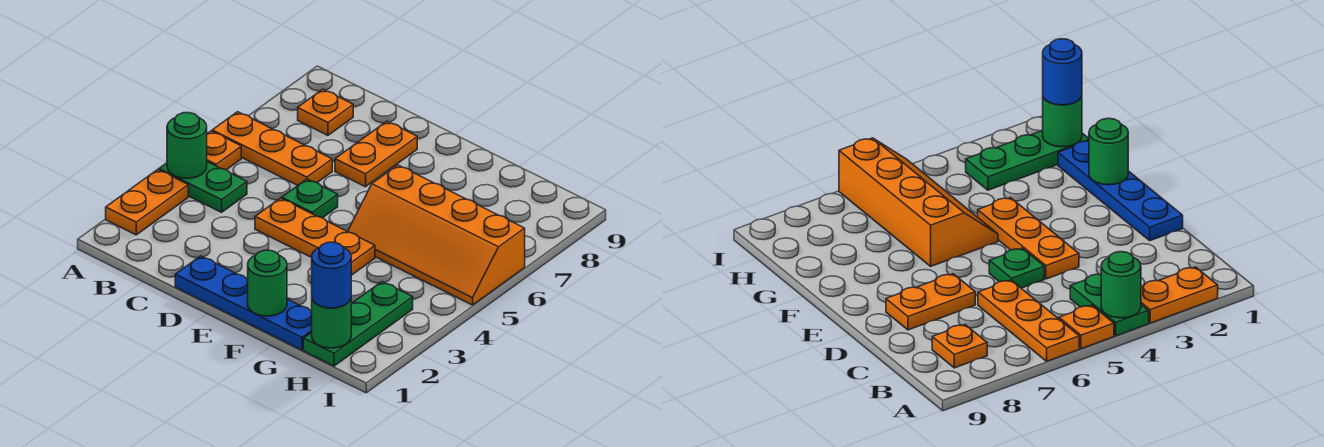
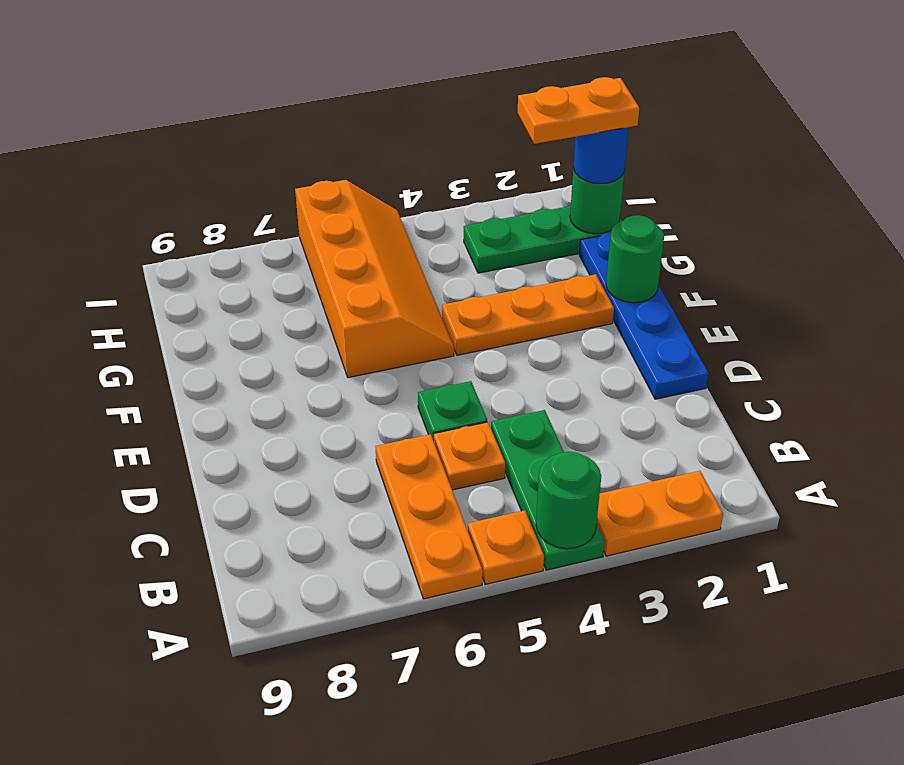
green 1x2 plate [159,162,247,212] -> green 1x3 plate [491,410,605,570]
orange 1x1 plate [298,89,353,135] -> orange 1x1 plate moved to [434,422,505,490]
orange 1x3 plate [255,198,375,275] -> orange 1x3 plate turned to [442,274,614,355]
orange 1x2 plate [335,121,417,187] -> orange 1x2 plate moved to [518,77,639,144]

